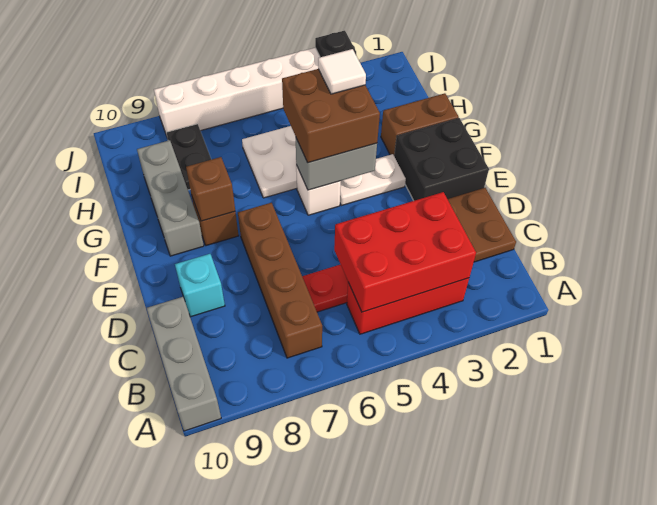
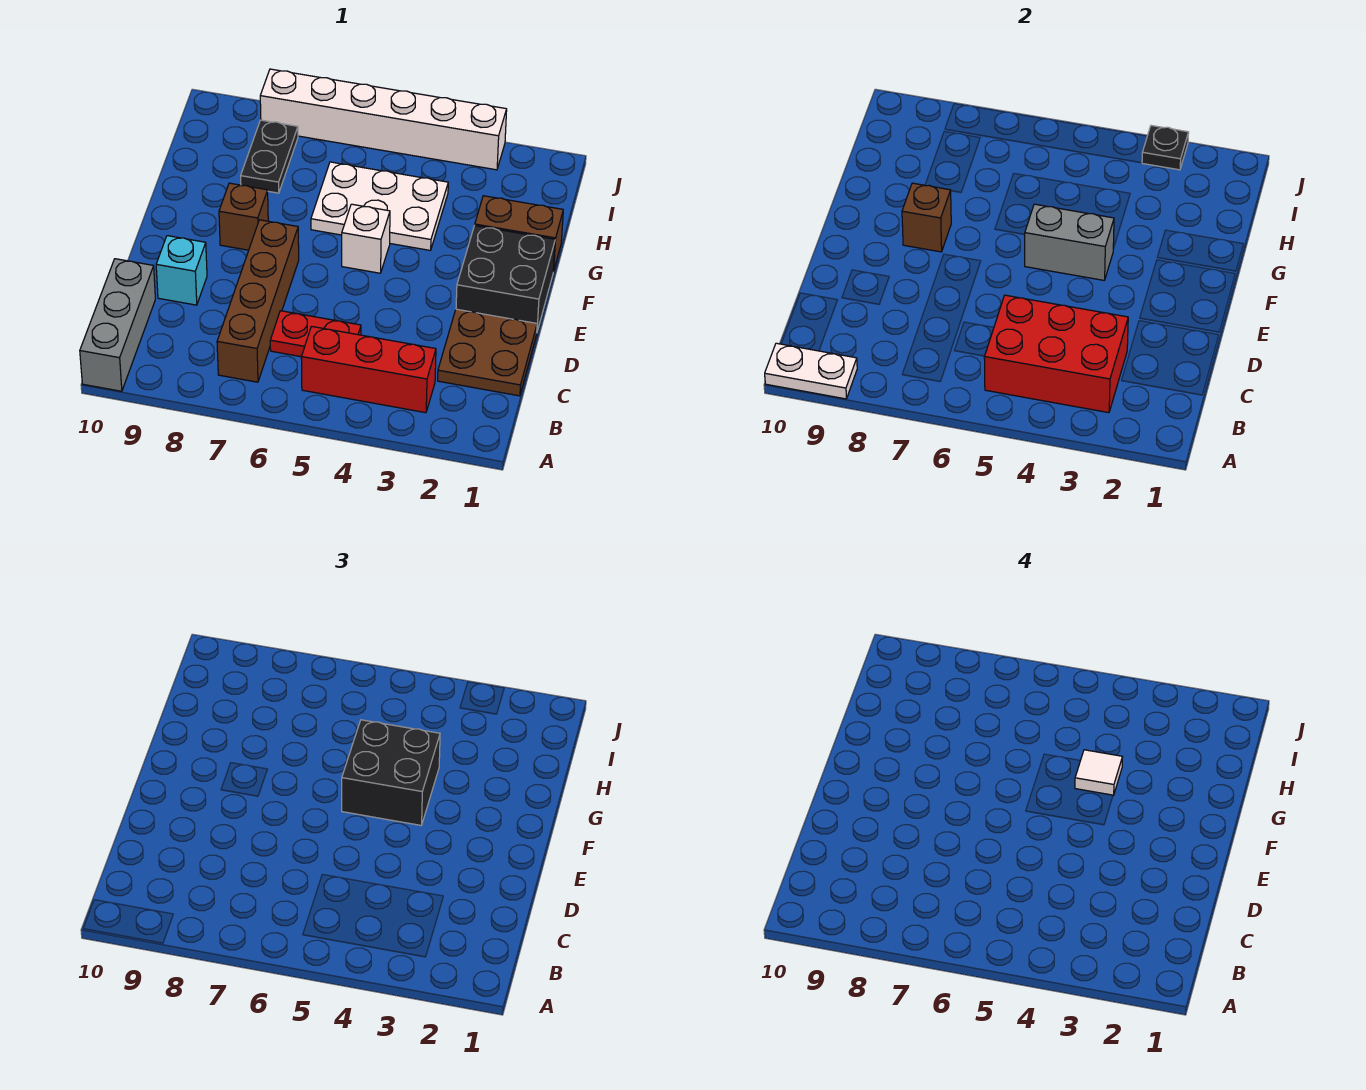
white 1x2 plate [340,154,406,206] -> white 1x2 plate moved to [765,343,857,399]
brown 2x2 brick [282,69,380,163] -> black 2x2 brick [342,720,440,825]
grey 1x3 brick [137,140,204,256] -> none

